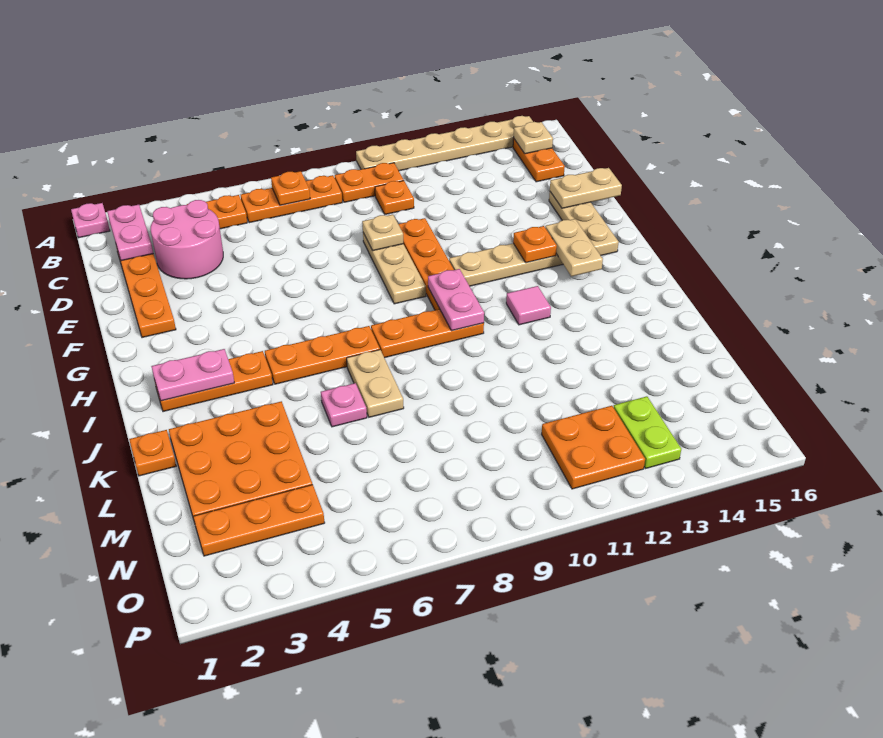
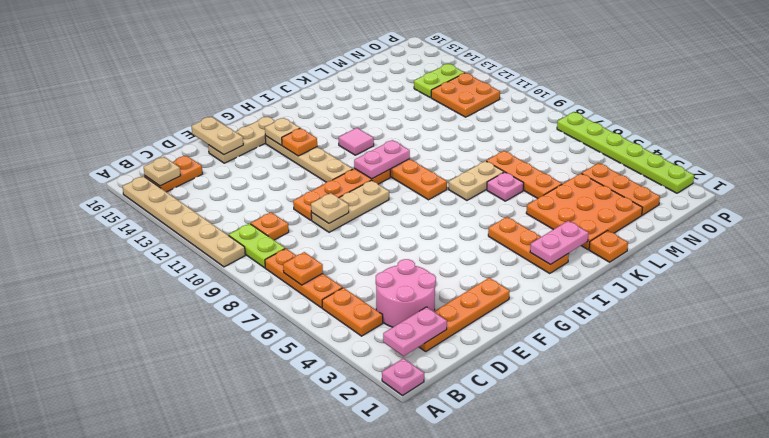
orange 1x2 plate [335,163,404,202] -> lime 1x2 plate [229,224,285,268]
tan 1x2 plate [545,219,603,276] -> tan 1x1 plate [265,118,300,145]
pink 1x2 plate [151,349,234,401] -> pink 1x2 plate turned to [530,221,589,264]
orange 1x3 plate [265,326,380,384] -> orange 1x3 plate moved to [487,151,562,199]
none -> lime 1x6 plate [557,112,694,193]

